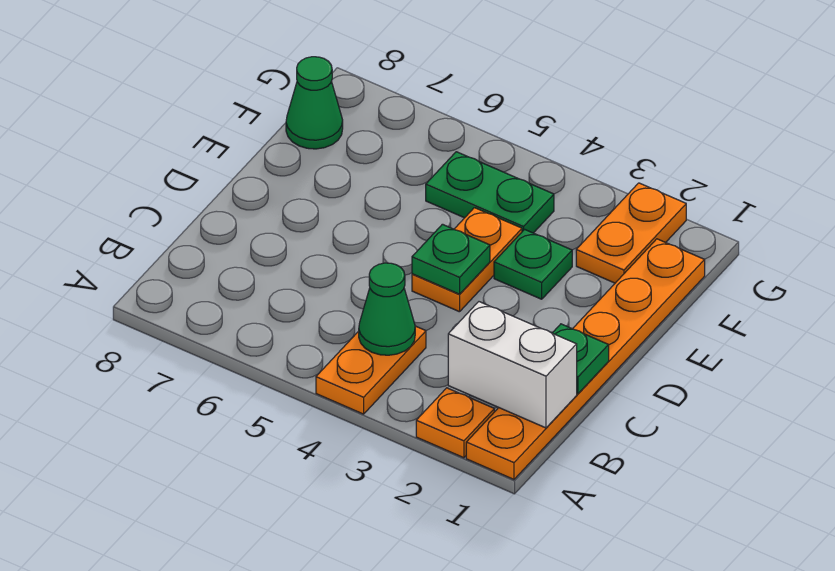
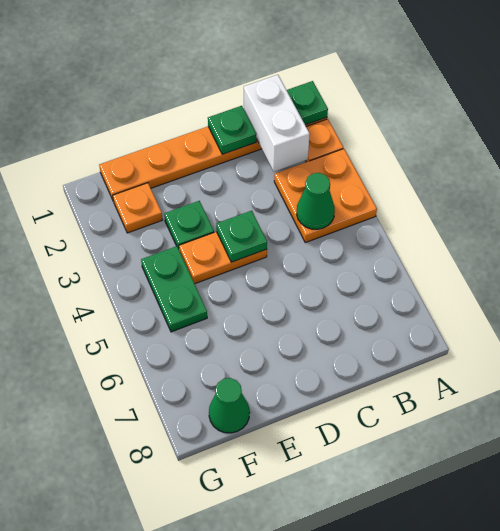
none -> green 1x1 plate [287,81,328,125]
orange 1x2 plate [316,326,426,414] -> orange 2x2 plate [274,149,377,243]
orange 1x2 plate [576,183,686,283] -> orange 1x1 plate [113,183,162,233]

